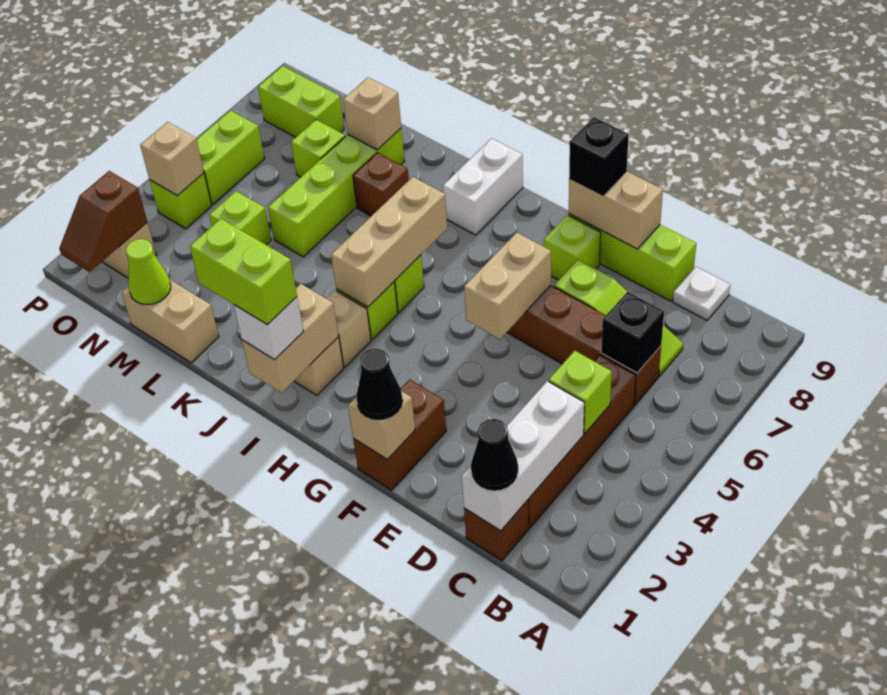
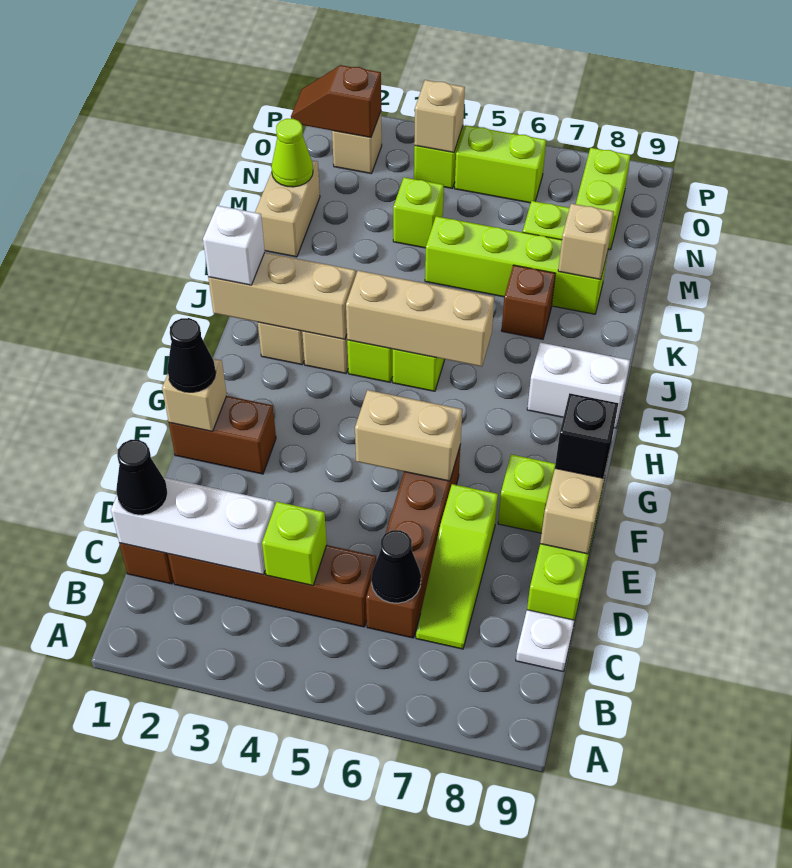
black 1x1 brick [601,292,664,373] -> black 1x1 cone [371,530,421,603]
tan 1x2 brick [242,284,339,393] -> tan 1x3 brick [208,253,356,339]
lime 1x2 brick [190,219,297,325] -> none

